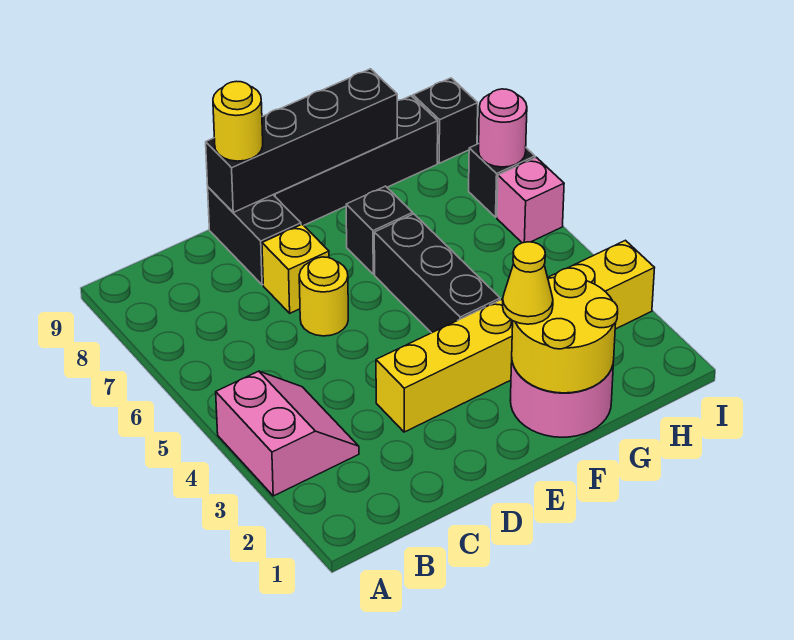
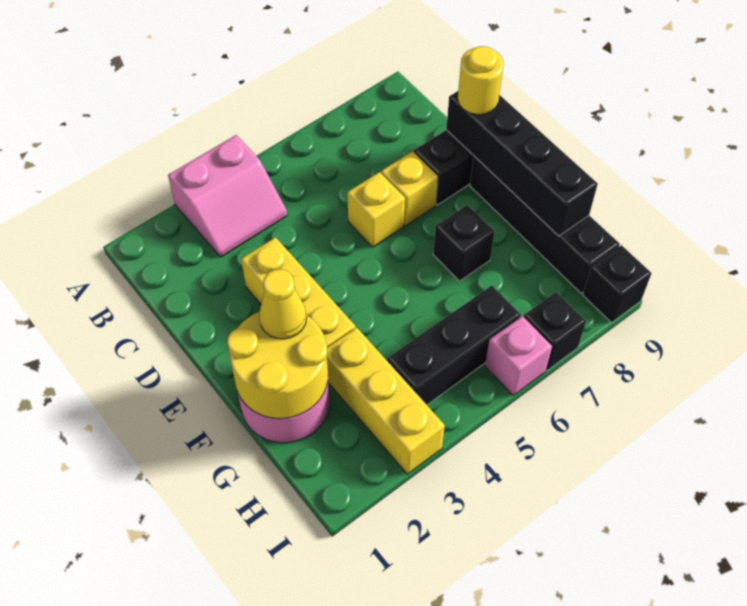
yellow 1x1 round brick [299,257,348,336] -> yellow 1x1 brick [347,172,405,247]
black 1x3 brick [374,214,500,333] -> black 1x3 brick moved to [387,286,521,405]
pink 1x1 round brick [479,89,527,167] -> none

